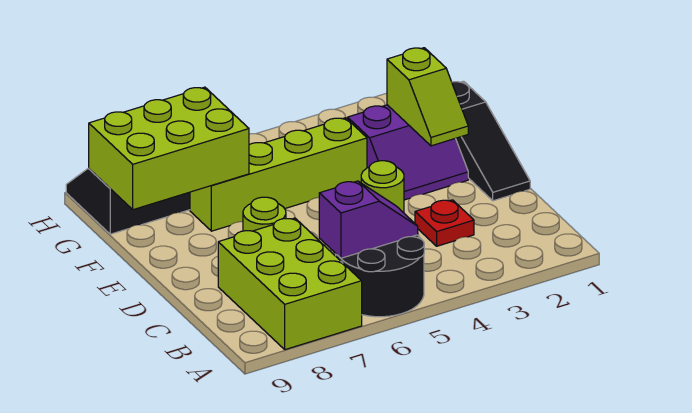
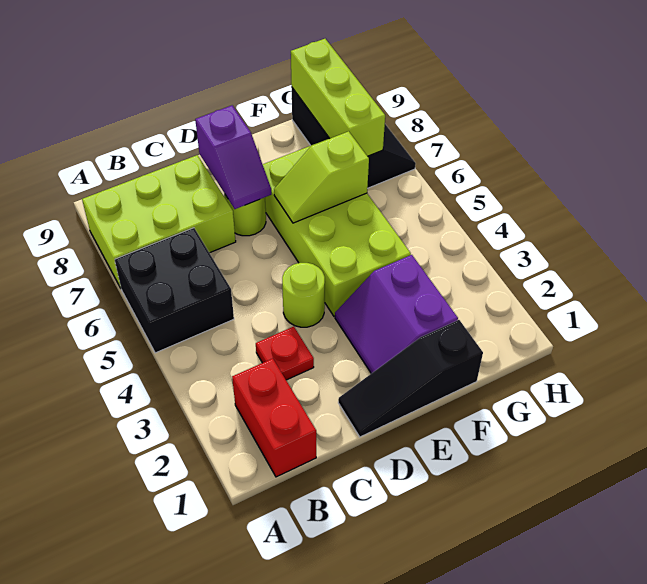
black 2x2 round brick [336,235,424,317] -> black 2x2 brick [115,228,234,353]
none -> red 1x2 brick [232,359,316,477]
purple 1x2 slope [319,181,418,258] -> purple 1x2 slope moved to [195,105,271,209]
lime 1x2 slope [387,48,468,146] -> lime 1x2 slope moved to [274,131,369,223]
lime 1x4 brick [190,118,367,231] -> lime 2x4 brick [263,140,411,316]
lime 2x3 brick [89,87,249,210] -> lime 1x3 brick [291,39,385,156]

